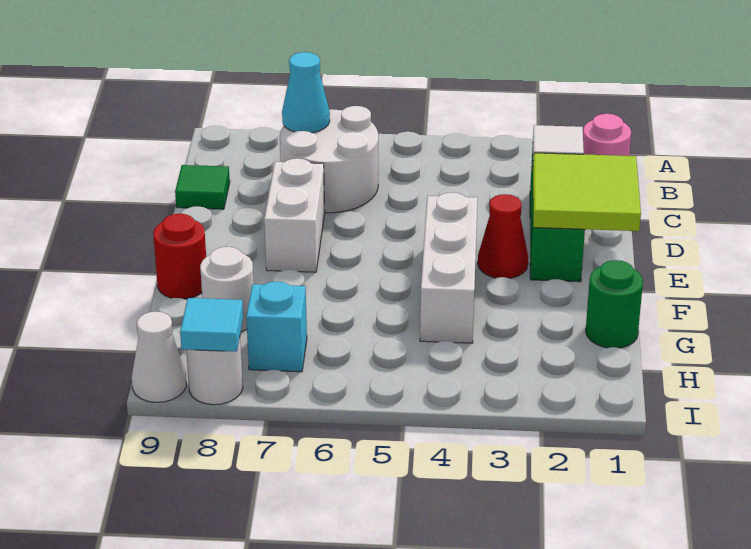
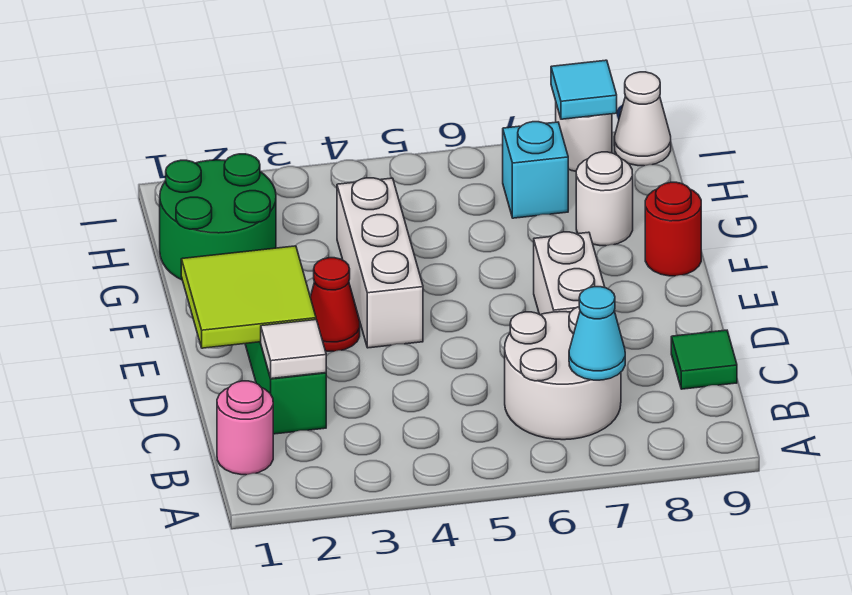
green 1x1 round brick [586,260,643,348] -> green 2x2 round brick [160,154,276,280]

